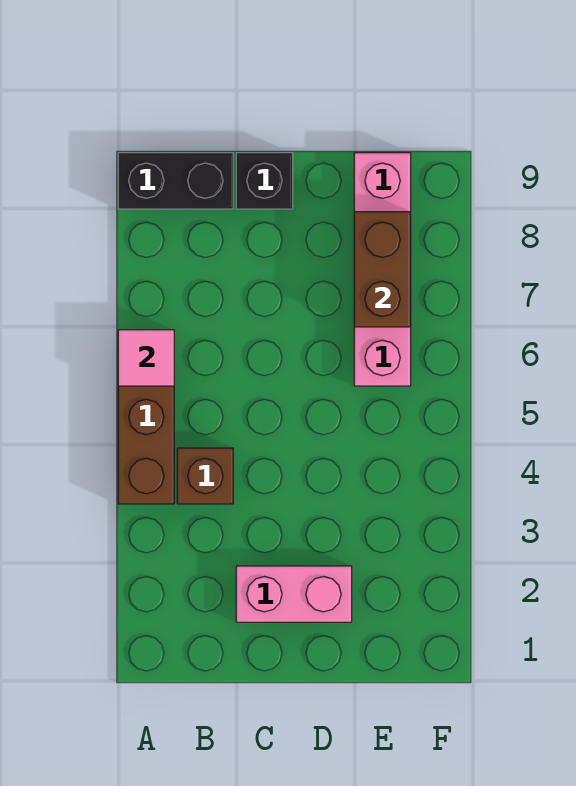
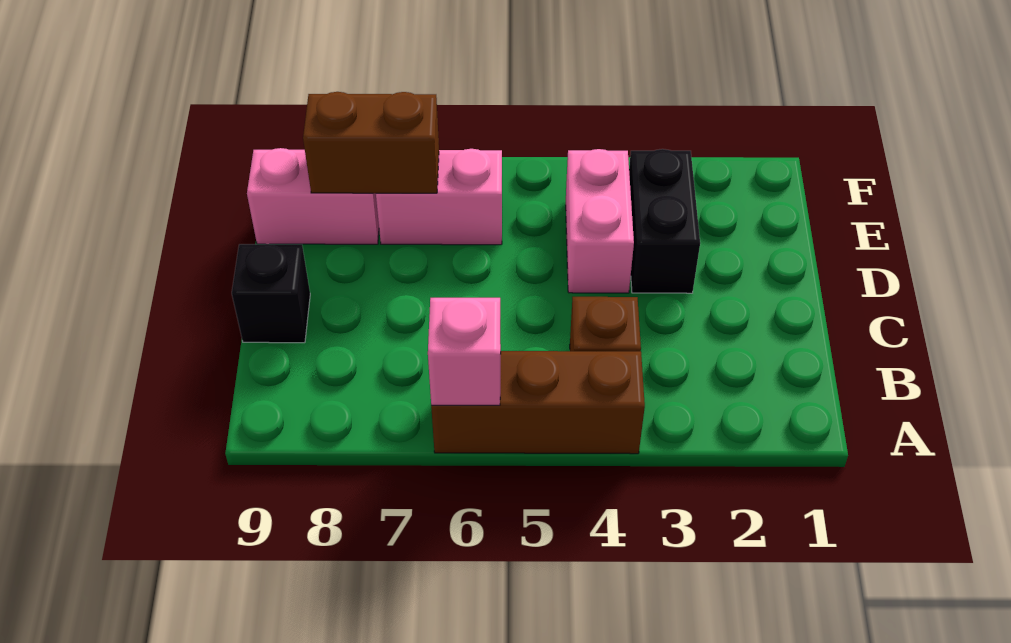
pink 1x1 tile [118,330,174,386] -> pink 1x1 brick [428,298,501,405]
black 1x2 brick [118,153,233,209] -> black 1x2 brick moved to [629,149,700,293]
pink 1x2 brick [236,566,352,622] -> pink 1x2 brick moved to [566,149,634,293]

